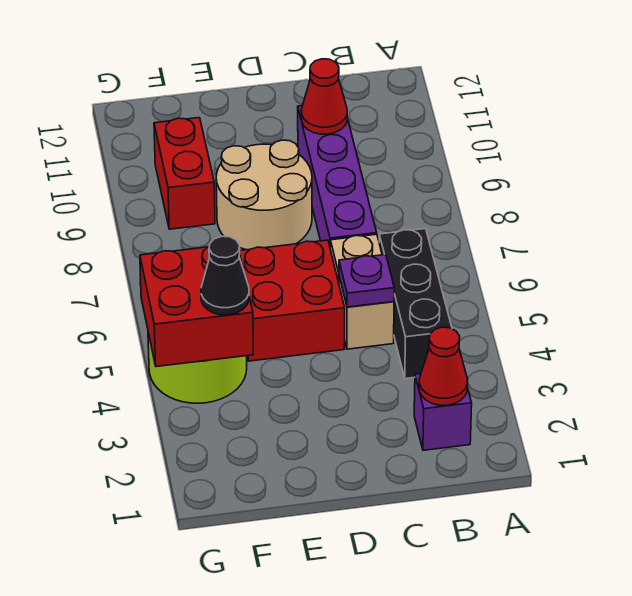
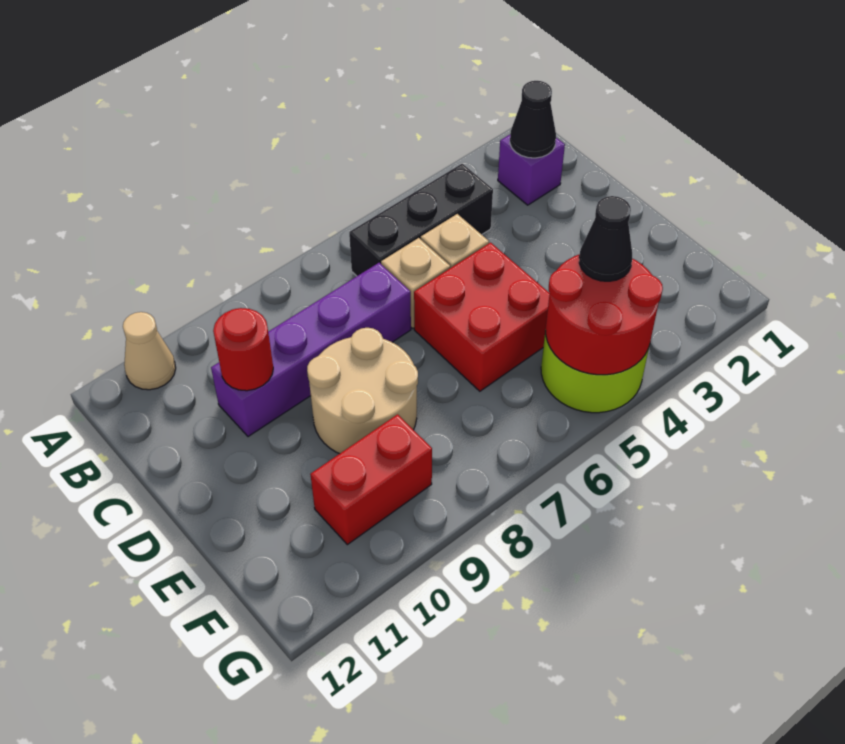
none -> tan 1x1 cone [123,312,176,390]
red 1x1 cone [419,327,468,405] -> black 1x1 cone [510,81,556,158]
purple 1x1 plate [339,255,394,307] -> none
red 1x1 cone [301,59,347,134] -> red 1x1 round brick [213,308,273,391]
red 2x2 brick [140,247,253,367] -> red 2x2 round brick [545,254,663,375]

